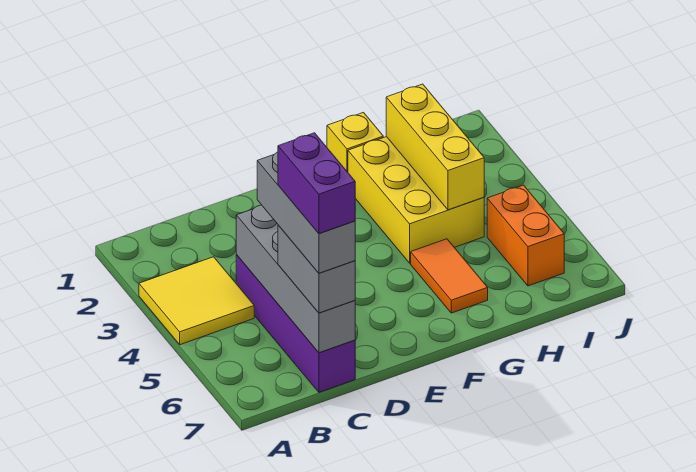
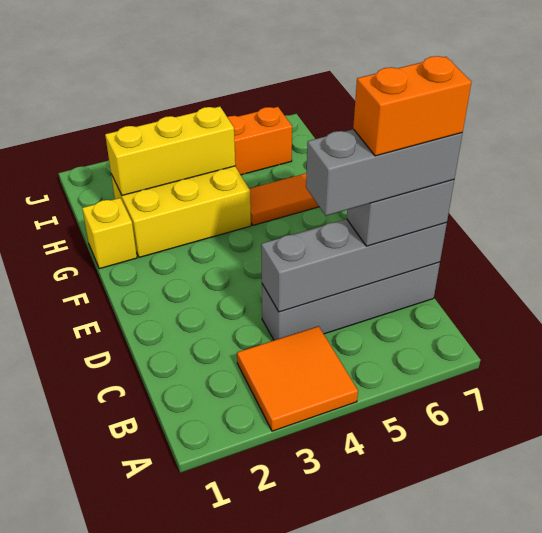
yellow 2x2 tile [139,257,254,345] -> orange 2x2 tile [237,326,358,431]
purple 1x4 brick [236,255,355,392] -> grey 1x4 brick [262,262,440,340]
purple 1x2 brick [278,133,355,234] -> orange 1x2 brick [353,56,471,156]

